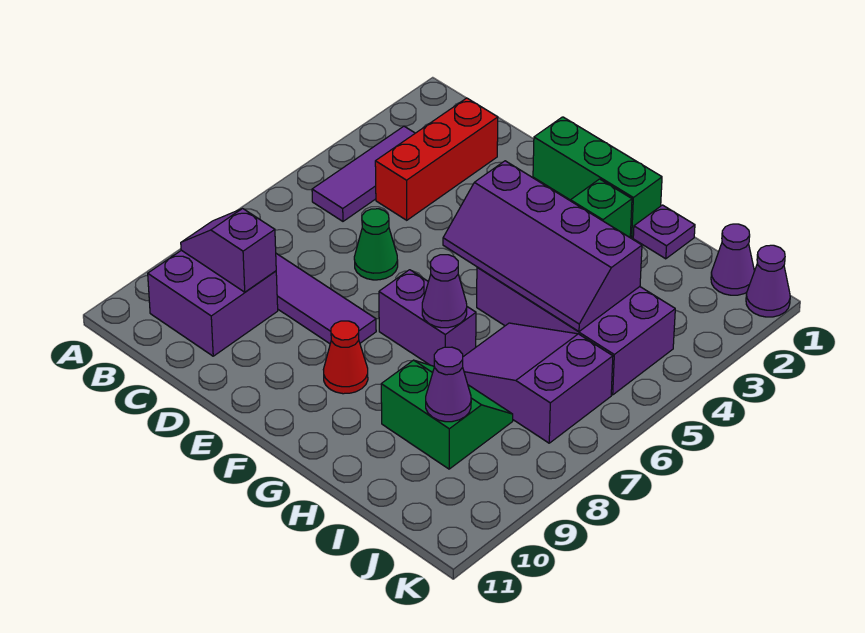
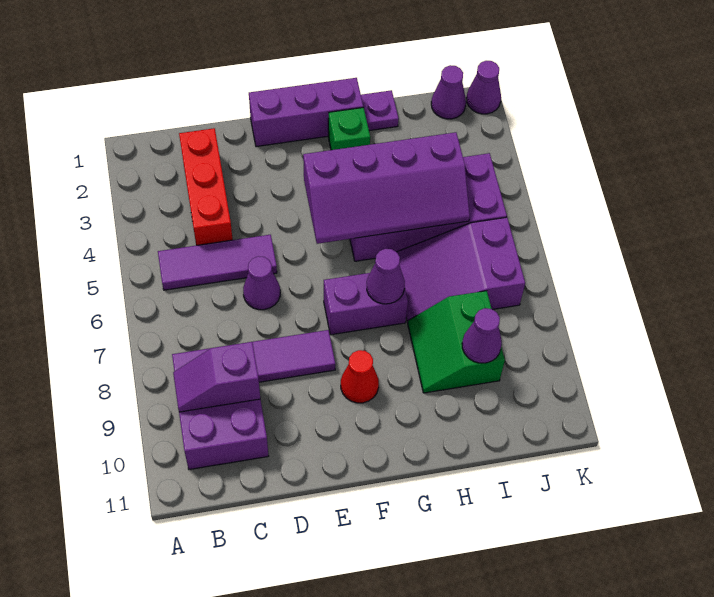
purple 1x3 tile [312,126,415,221] -> purple 1x3 tile turned to [158,235,277,290]
green 1x1 cone [354,209,398,280] -> purple 1x1 cone [243,256,280,310]
green 1x3 brick [533,117,662,238] -> purple 1x3 brick [249,78,363,147]
green 2x2 slope [381,360,513,469] -> green 2x2 slope turned to [408,291,505,393]

